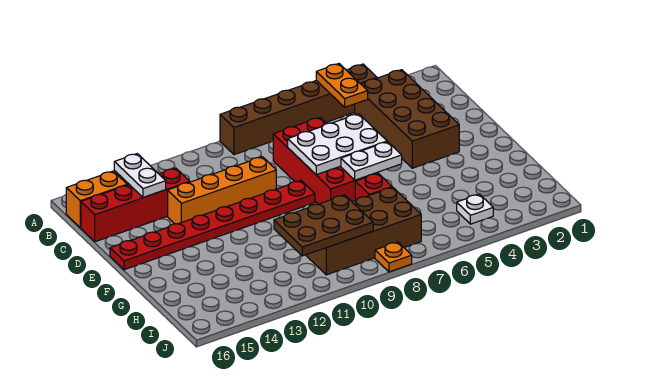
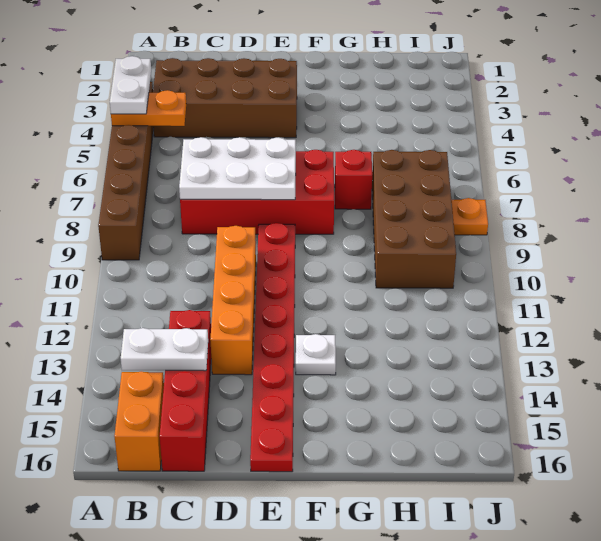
white 2x3 plate [288,114,387,175] -> white 2x3 plate turned to [179,137,296,200]
white 1x2 plate [341,142,402,180] -> white 1x2 plate moved to [110,56,151,114]
brown 2x3 plate [274,195,373,256] -> none
white 1x1 plate [457,194,493,224] -> white 1x1 plate moved to [296,334,336,375]

